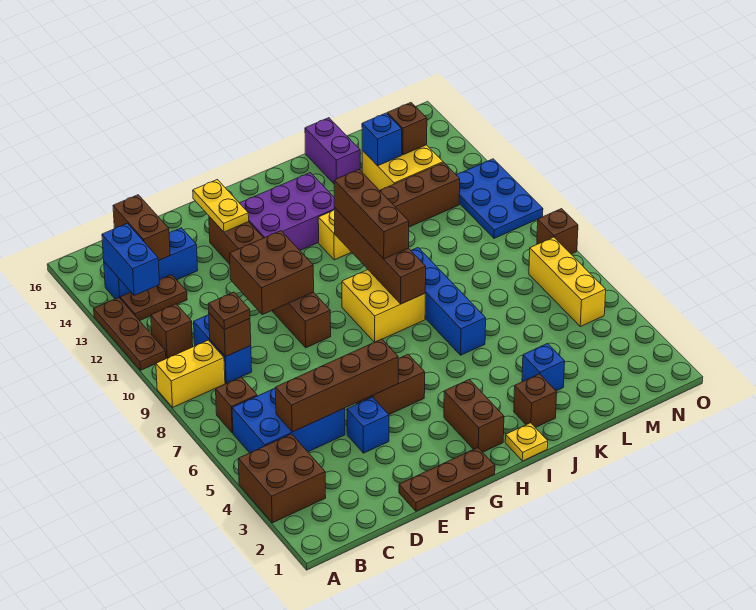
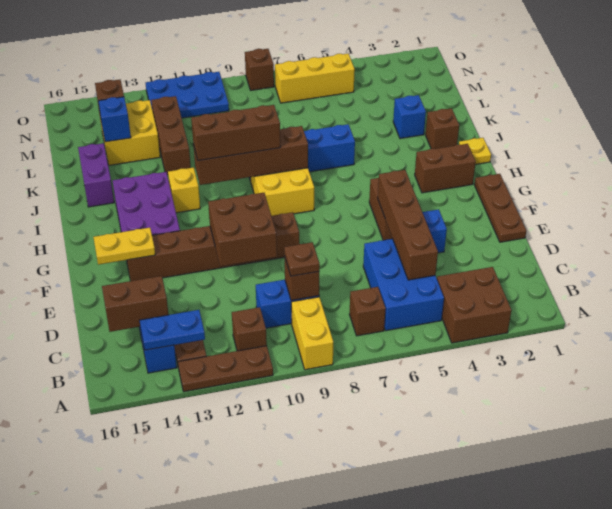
blue 1x2 brick [102,223,159,296] -> blue 1x2 plate [139,310,205,350]
purple 1x2 brick [305,118,360,183] -> purple 1x2 brick turned to [78,143,114,207]

